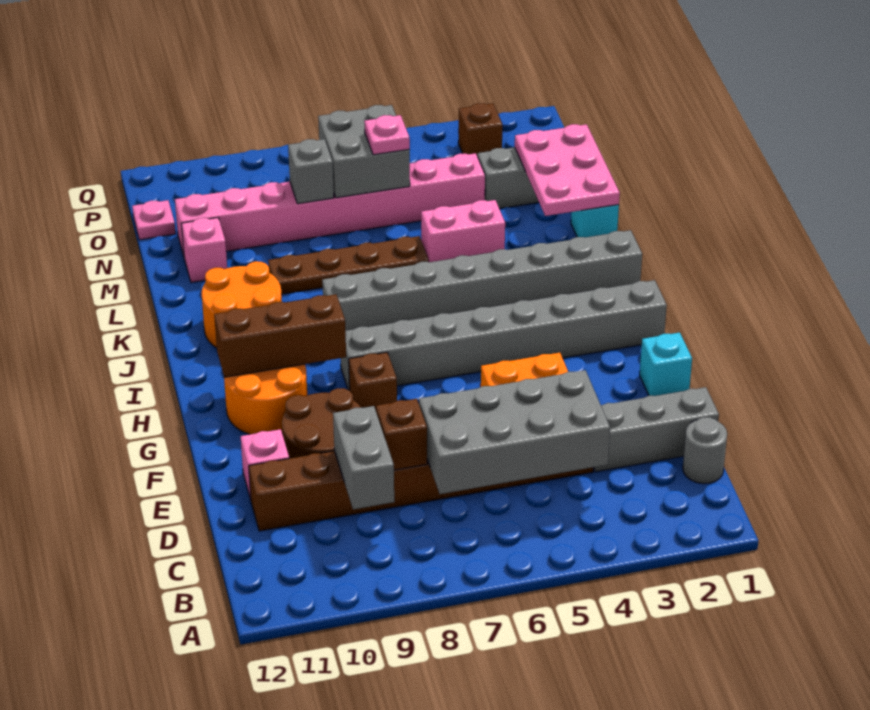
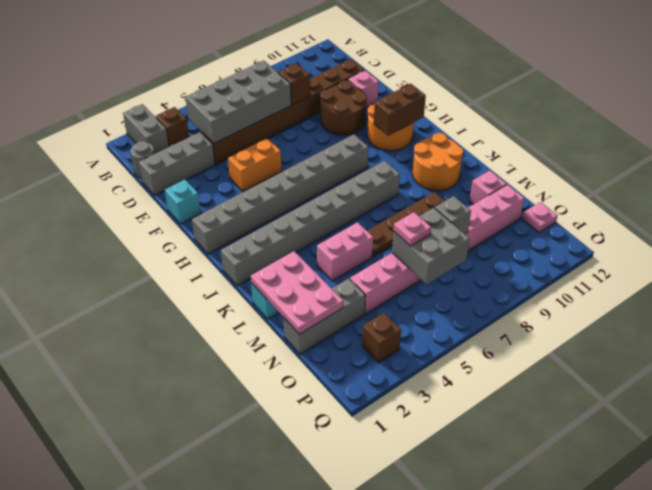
grey 1x2 brick [333,406,394,509] -> grey 1x2 brick moved to [123,104,169,154]
brown 1x1 brick [349,352,397,410] -> brown 1x1 brick moved to [156,107,189,147]
brown 1x3 brick [214,294,346,377] -> brown 1x2 brick [374,84,426,136]

